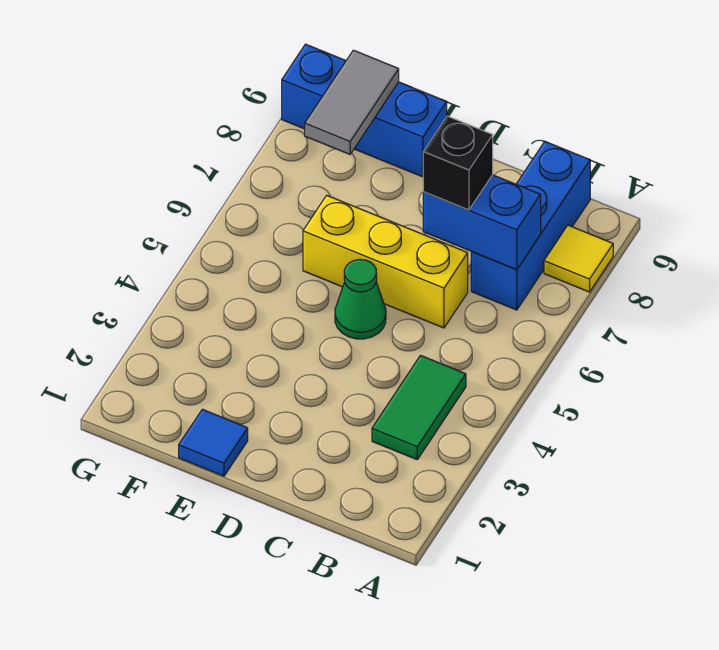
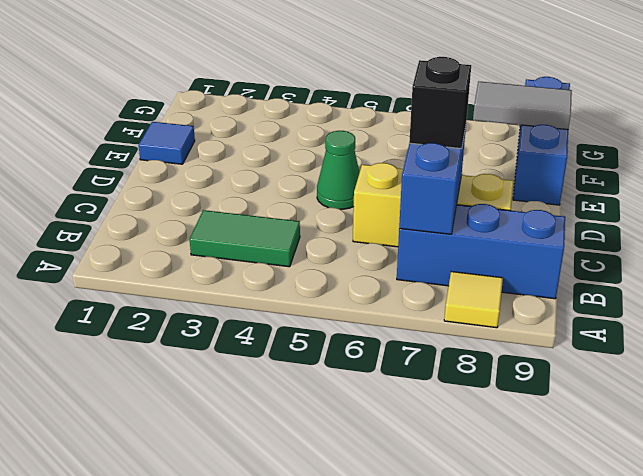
yellow 1x3 brick [303,195,468,328] -> yellow 1x3 brick turned to [353,163,514,247]

